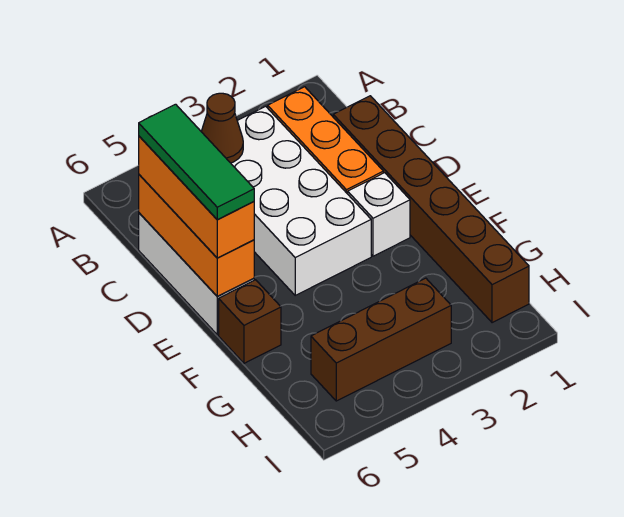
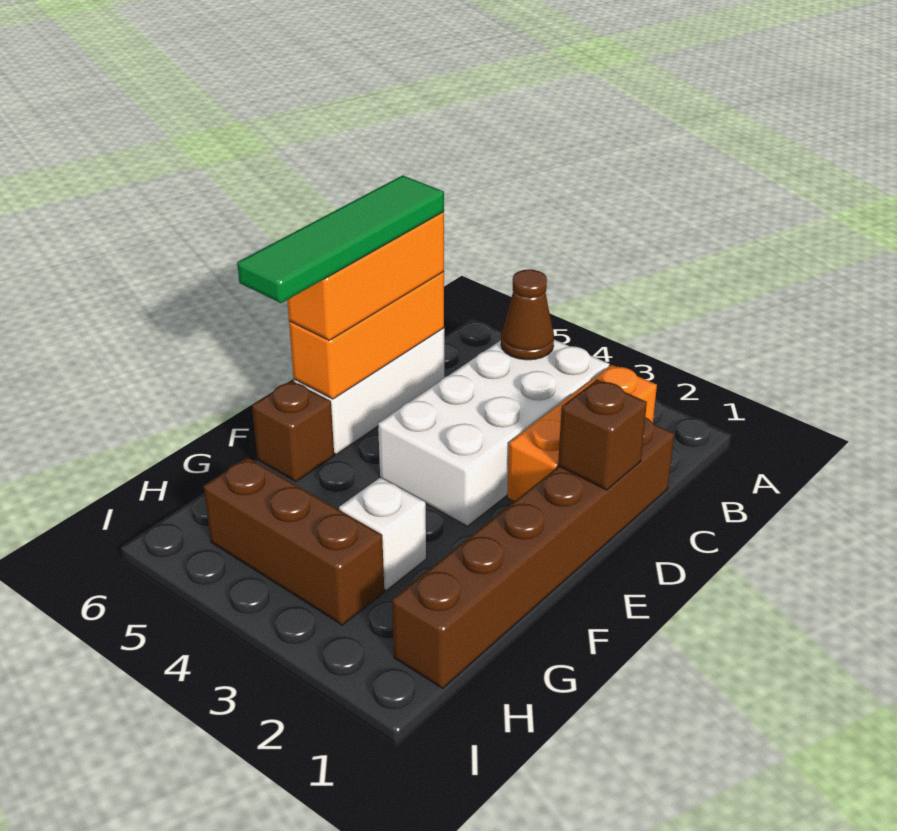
green 1x3 tile [139,104,254,220] -> green 1x4 tile [237,175,444,303]
none -> brown 1x1 brick [558,380,647,490]
white 1x1 brick [348,173,410,256] -> white 1x1 brick moved to [339,478,426,590]

